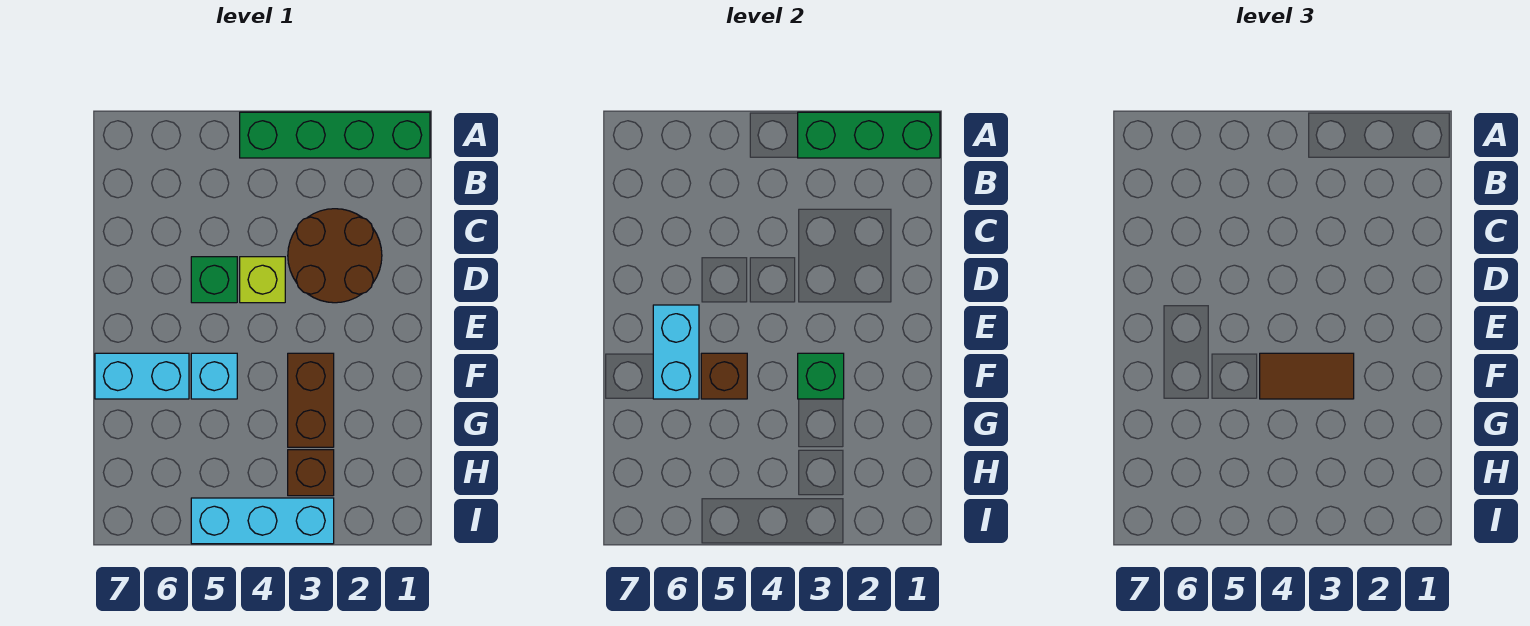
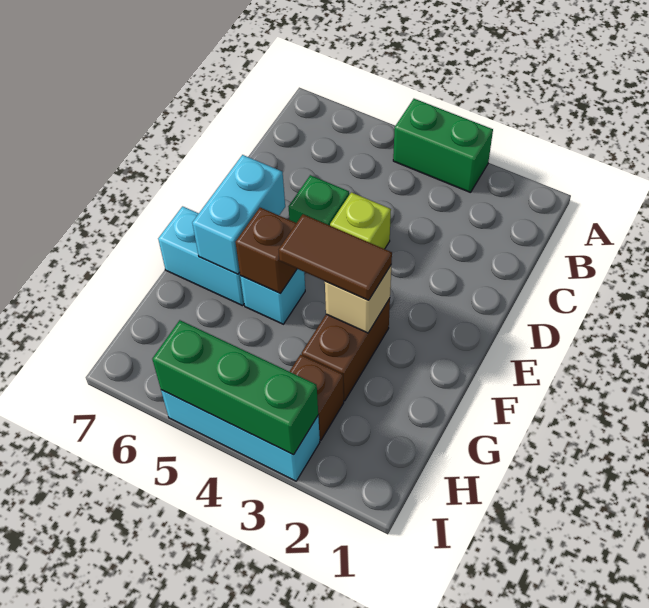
green 1x4 brick [240,112,430,158] -> green 1x2 brick [393,99,493,193]
green 1x3 brick [798,112,940,158] -> green 1x3 brick moved to [152,320,318,455]
brown 2x2 round brick [288,209,382,303] -> none
green 1x1 brick [798,353,844,399] -> tan 1x1 brick [325,266,391,333]

